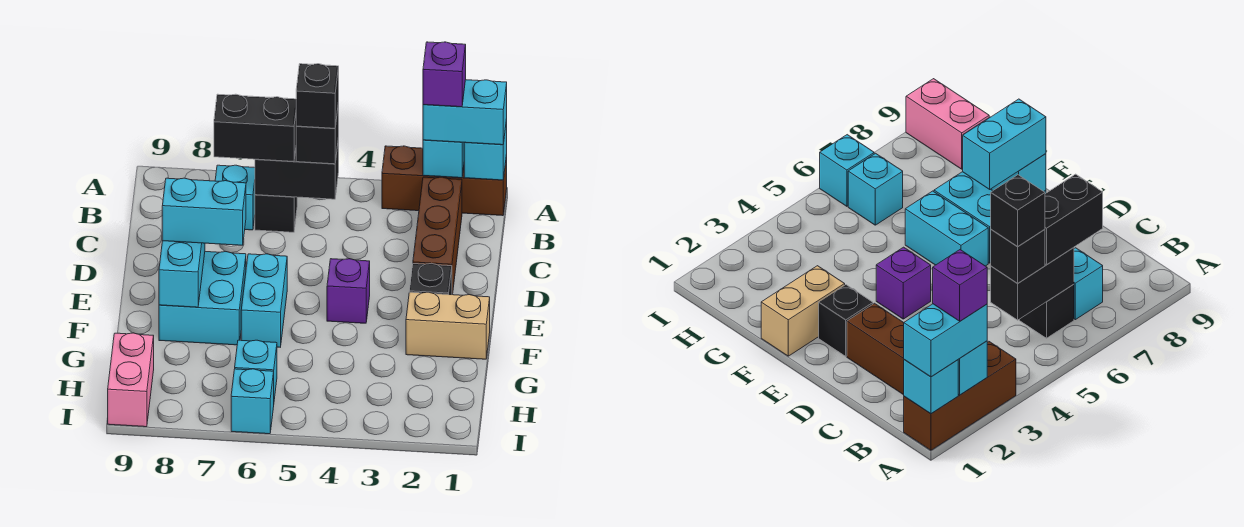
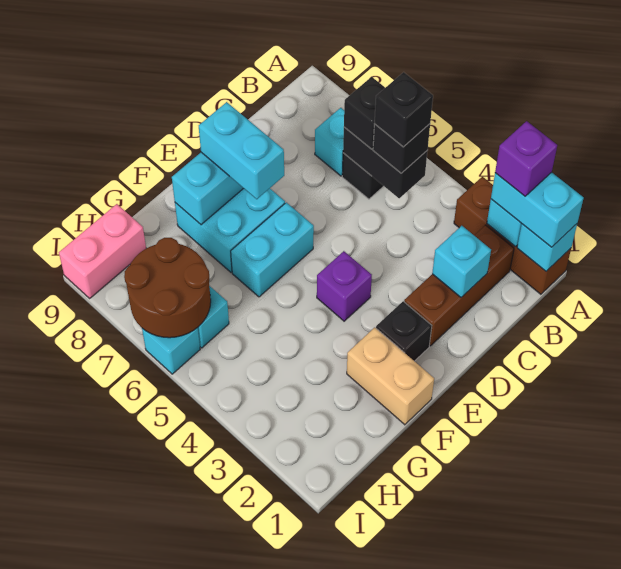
black 1x2 brick [214,94,297,161] -> black 1x1 brick [344,77,385,149]
none -> cyan 1x1 brick [432,226,491,297]
none -> brown 2x2 round brick [124,238,211,338]

